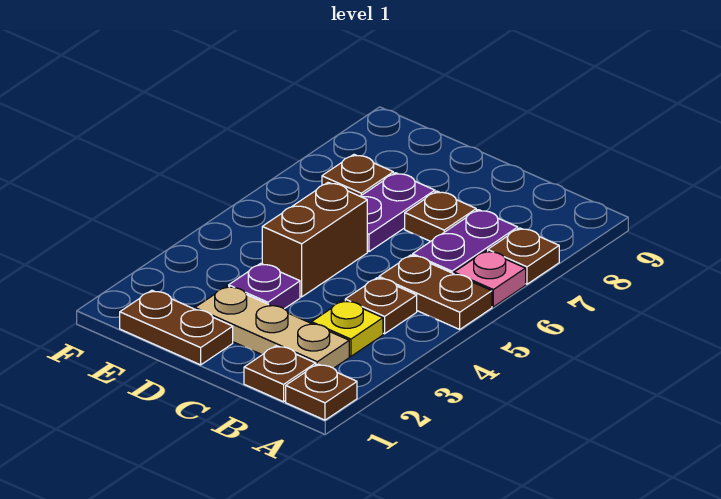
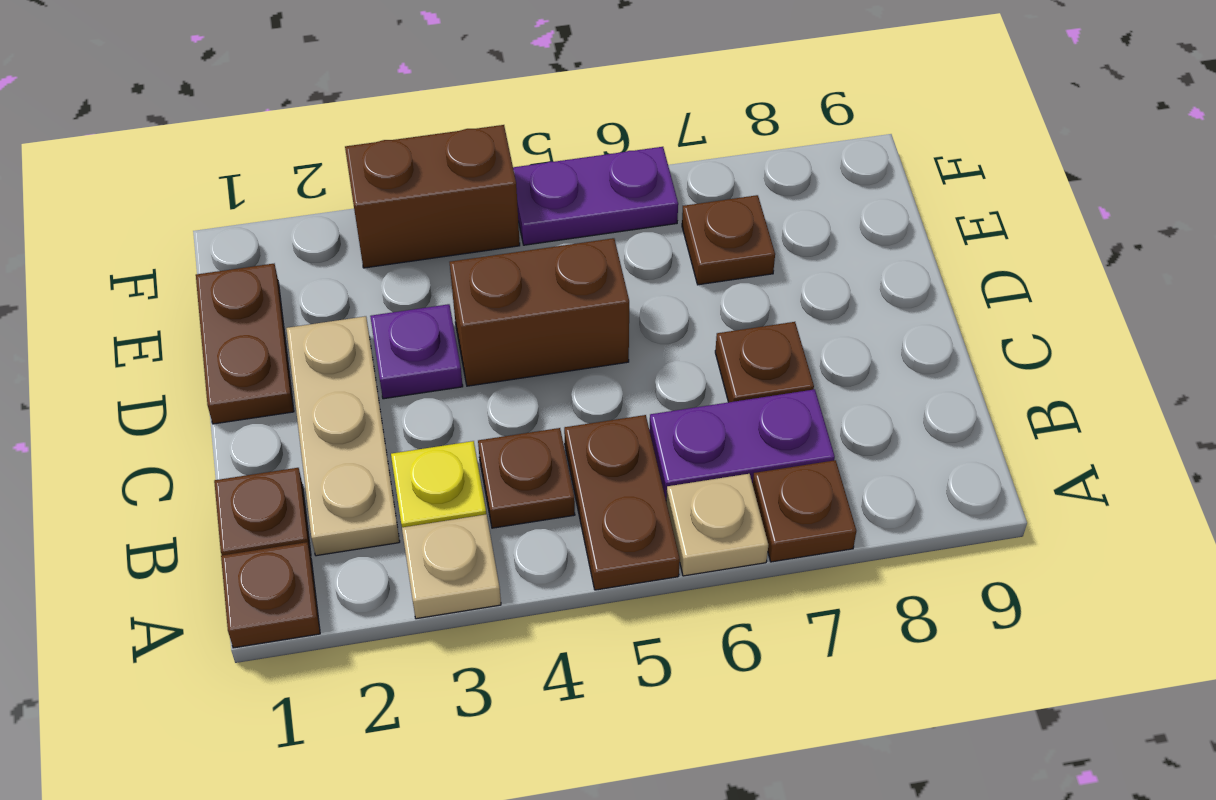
none -> tan 1x1 plate [402,514,501,619]
pink 1x1 plate [454,251,526,307] -> tan 1x1 plate [666,474,768,576]
purple 1x2 plate [360,173,435,252] -> purple 1x2 plate moved to [513,147,678,245]
none -> brown 1x2 brick [345,125,520,268]

